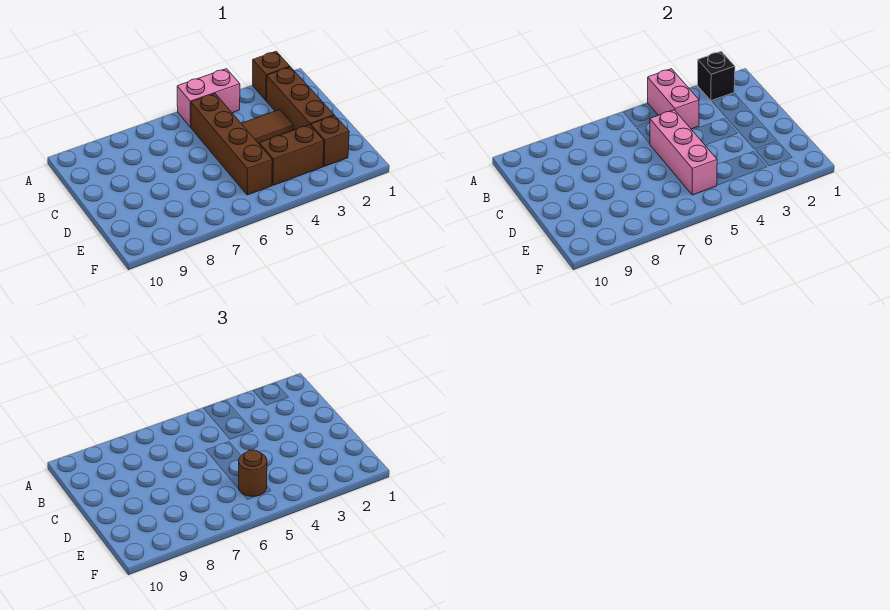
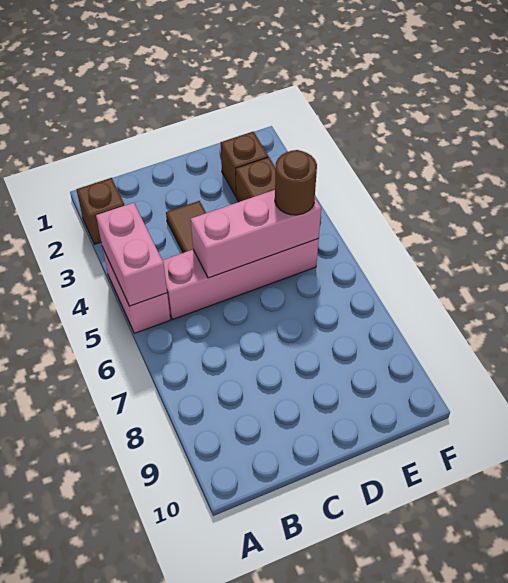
black 1x1 brick [698,51,735,101] -> none
pink 1x2 brick [648,69,699,129] -> pink 1x2 brick turned to [96,203,167,306]
brown 1x3 brick [267,67,334,130] -> none
brown 1x4 brick [191,94,272,195] -> pink 1x4 brick [162,239,319,319]

